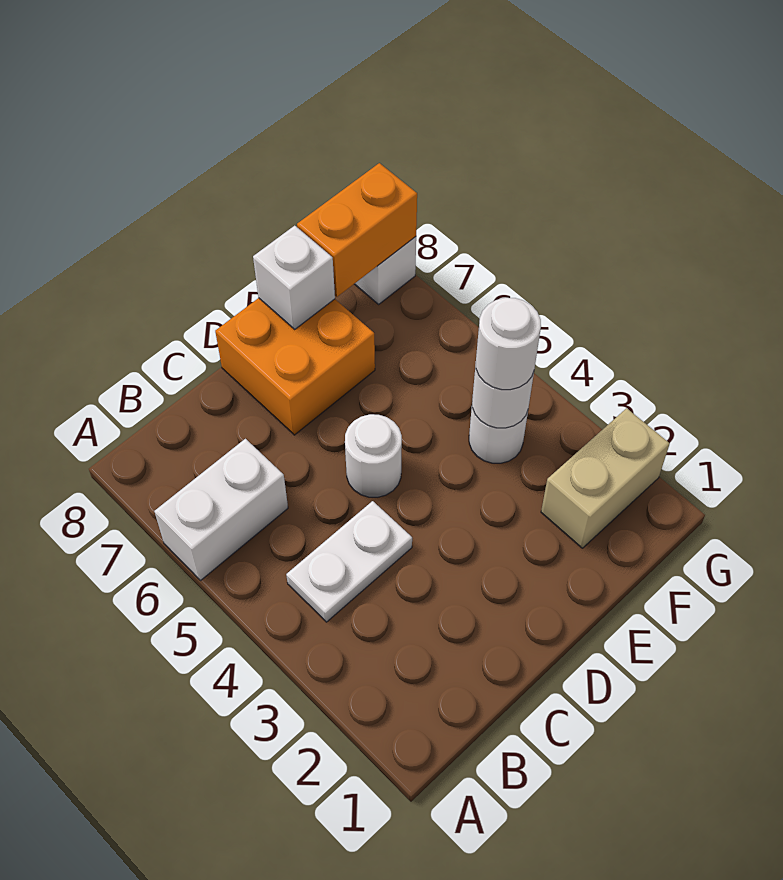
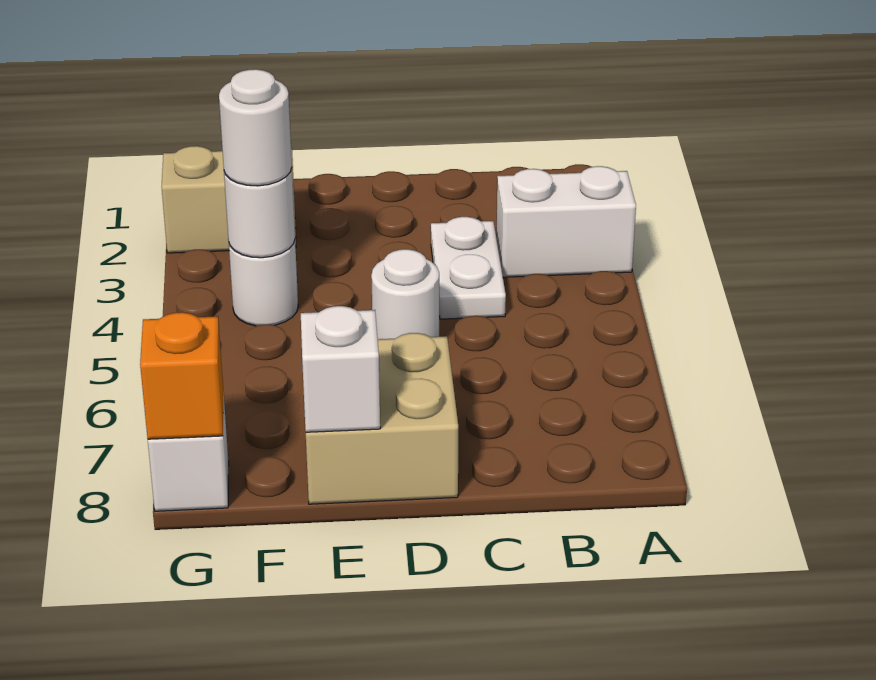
white 1x2 brick [154,439,288,580] -> white 1x2 brick moved to [496,166,636,277]
white 1x2 plate [286,501,412,622] -> white 1x2 plate turned to [431,217,506,319]
orange 2x2 brick [215,298,375,435] -> tan 2x2 brick [306,333,458,504]
orange 1x2 brick [297,163,417,297] -> orange 1x1 brick [140,312,223,439]

